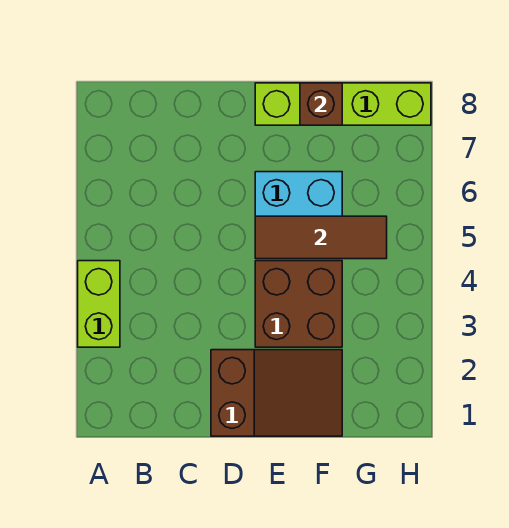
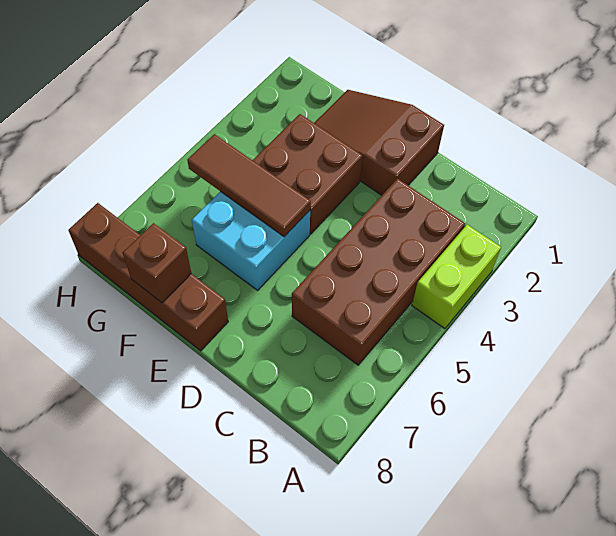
none -> brown 2x4 brick [292,179,465,365]
lime 1x4 brick [255,83,431,125] -> brown 1x4 brick [69,203,228,351]

